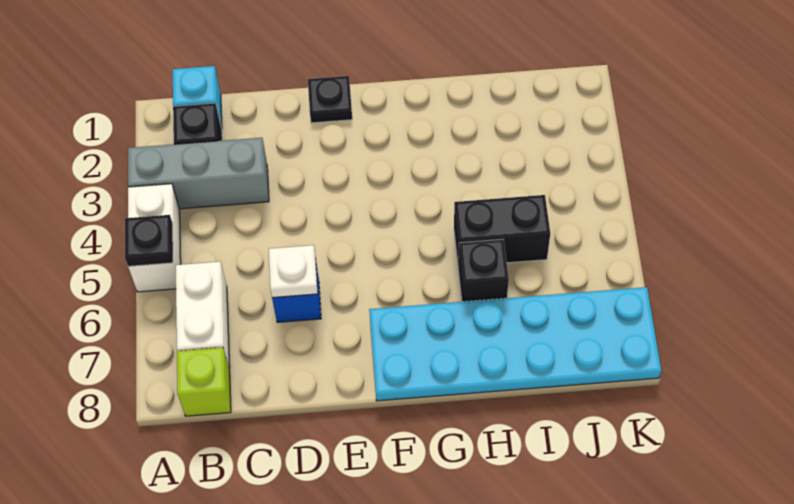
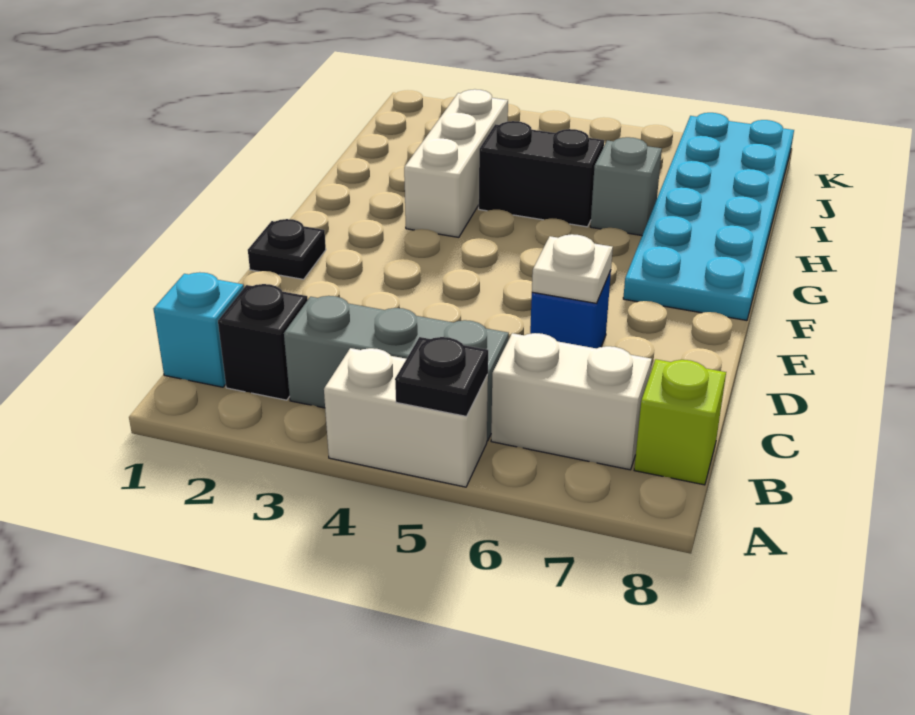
grey 1x3 brick [128,138,269,209] -> grey 1x3 brick turned to [284,296,509,441]
none -> white 1x3 brick [404,89,508,237]
black 1x2 brick [454,195,550,263] -> black 1x2 brick turned to [479,121,604,227]
black 1x1 brick [458,239,509,302] -> grey 1x1 brick [590,137,662,236]

